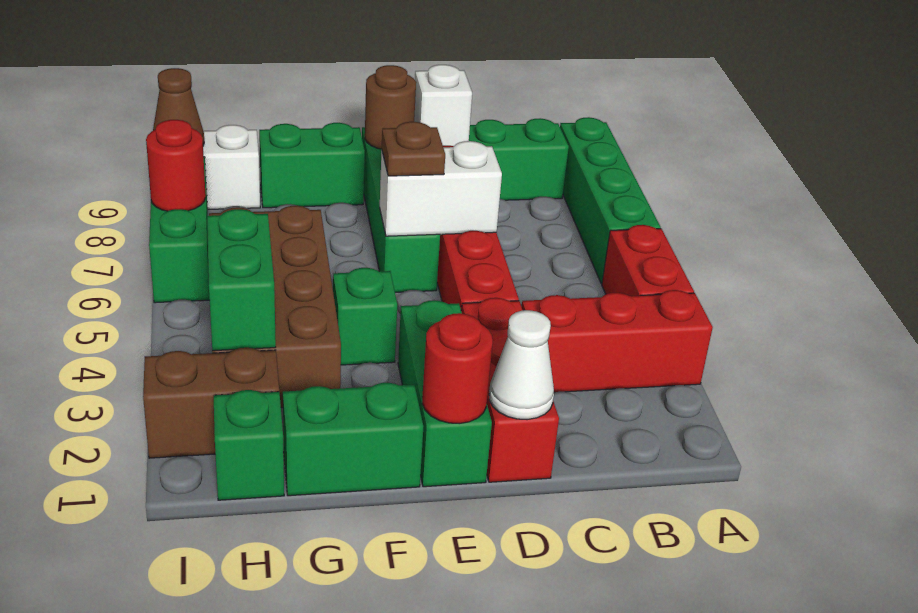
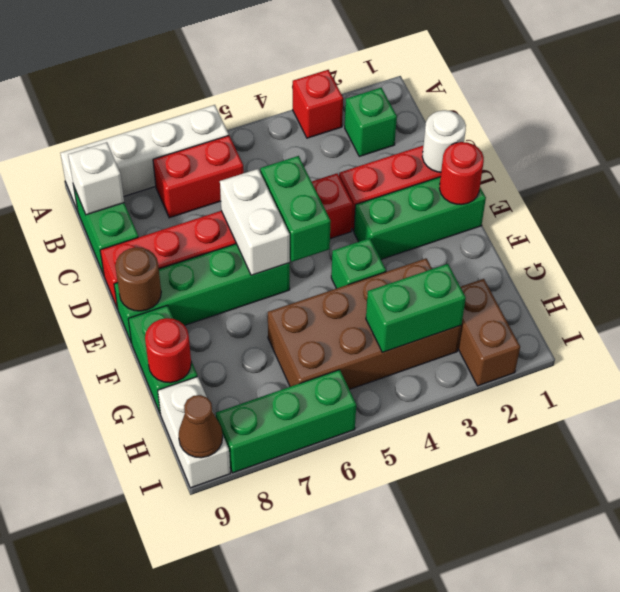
red 1x3 brick [522,290,713,393] -> red 1x1 brick [293,70,343,138]
red 1x2 brick [602,225,694,296] -> red 1x2 brick moved to [153,136,244,218]
green 1x4 brick [560,117,661,284] -> white 1x4 brick [60,105,229,211]
white 1x1 cone [489,310,554,420] -> white 1x1 round brick [422,110,466,172]
white 1x1 brick [414,65,472,146] -> white 1x1 brick moved to [68,142,124,215]
brown 1x1 plate [382,122,445,176] -> none
green 1x2 brick [283,383,423,496] -> green 1x2 brick moved to [260,156,331,262]
green 1x1 brick [214,390,284,500] -> green 1x1 brick moved to [345,88,397,156]
red 1x1 round brick [146,120,206,211] -> red 1x1 round brick moved to [145,318,191,383]

